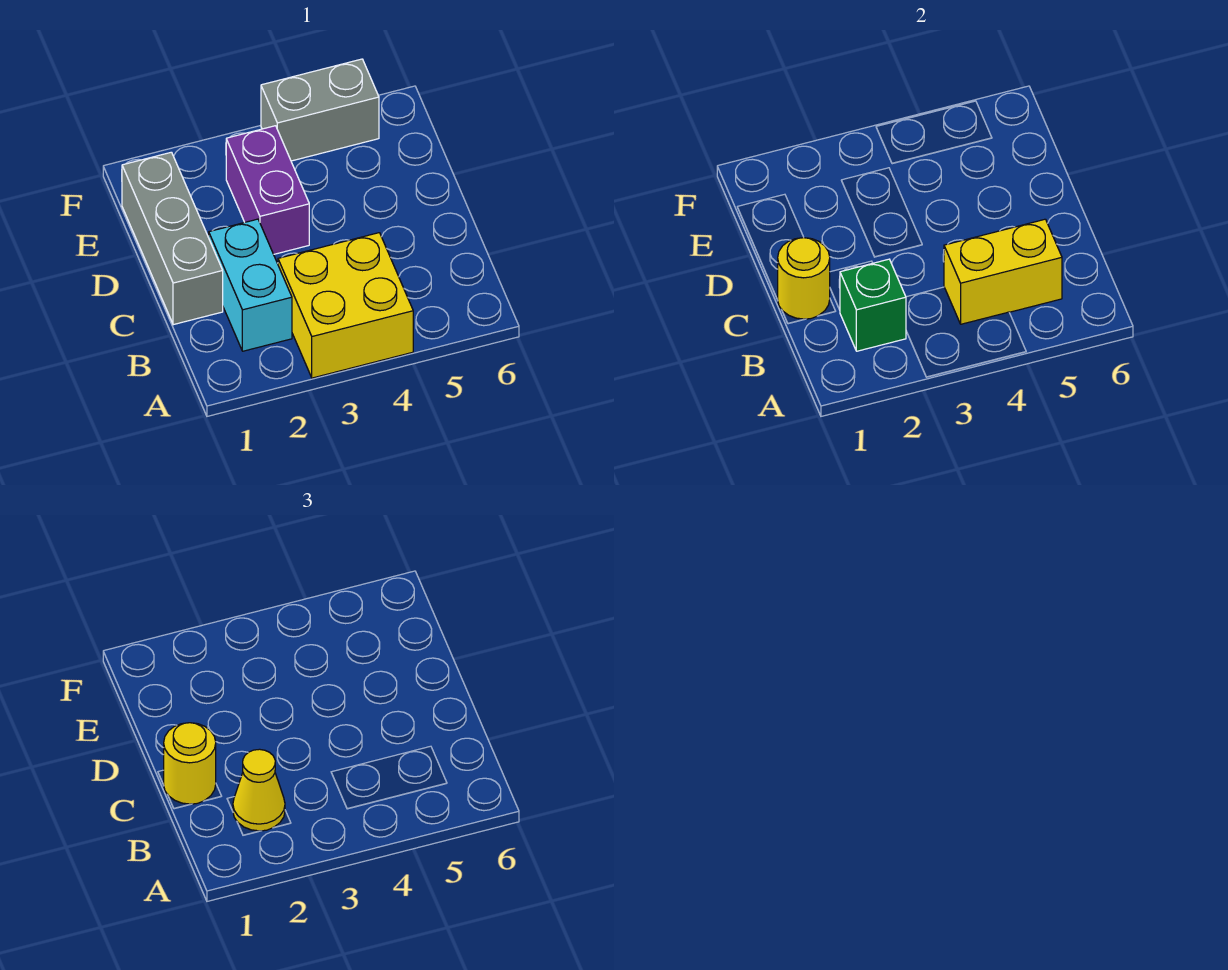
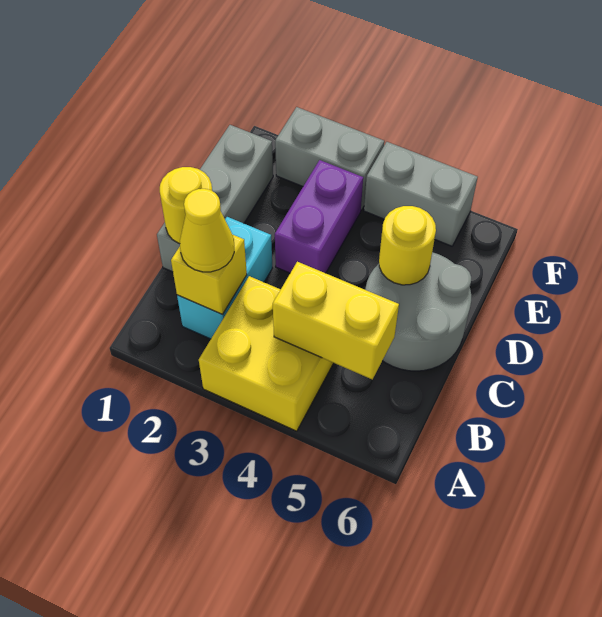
green 1x1 brick [840,259,906,351] -> yellow 1x1 brick [171,234,247,315]
yellow 1x1 round brick [164,723,216,804] -> yellow 1x1 round brick moved to [379,206,436,285]
none -> grey 2x2 round brick [365,252,471,371]
none -> grey 1x2 brick [275,107,384,210]

